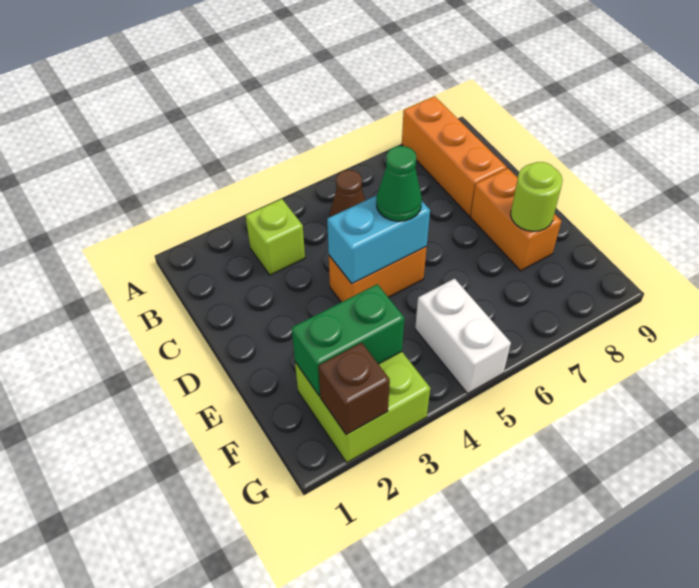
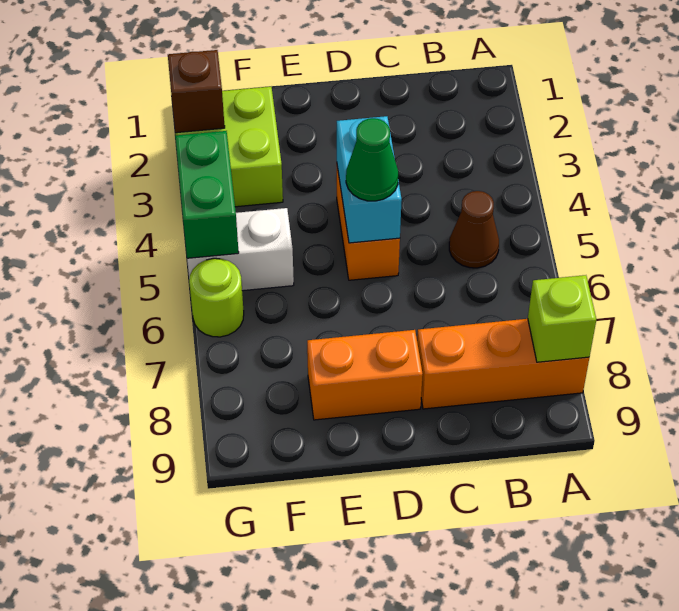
lime 1x1 brick [246,199,305,275] -> lime 1x1 brick moved to [528,275,596,362]
lime 1x1 round brick [511,162,562,231] -> lime 1x1 round brick moved to [189,258,244,337]
green 1x2 brick [292,284,404,396] -> green 1x2 brick moved to [175,131,239,258]

